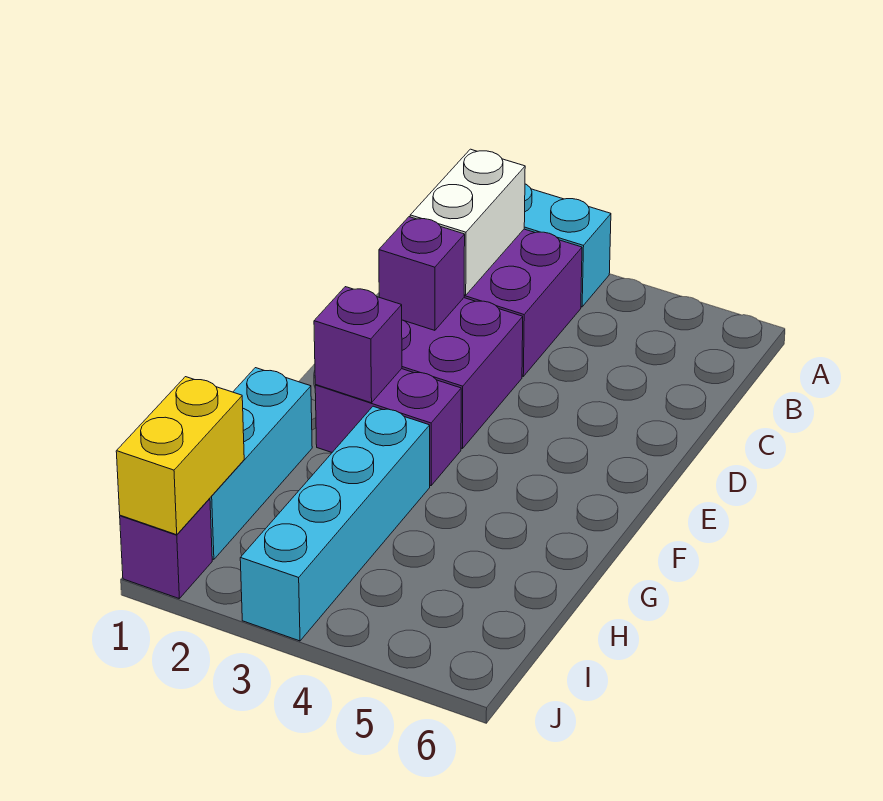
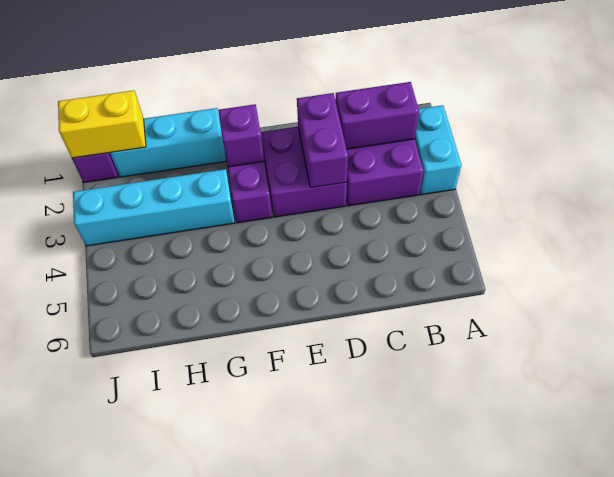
white 1x2 brick [410,149,525,295] -> purple 1x2 brick [335,82,419,149]
purple 1x1 brick [379,217,465,330] -> purple 1x2 brick [297,93,348,188]

